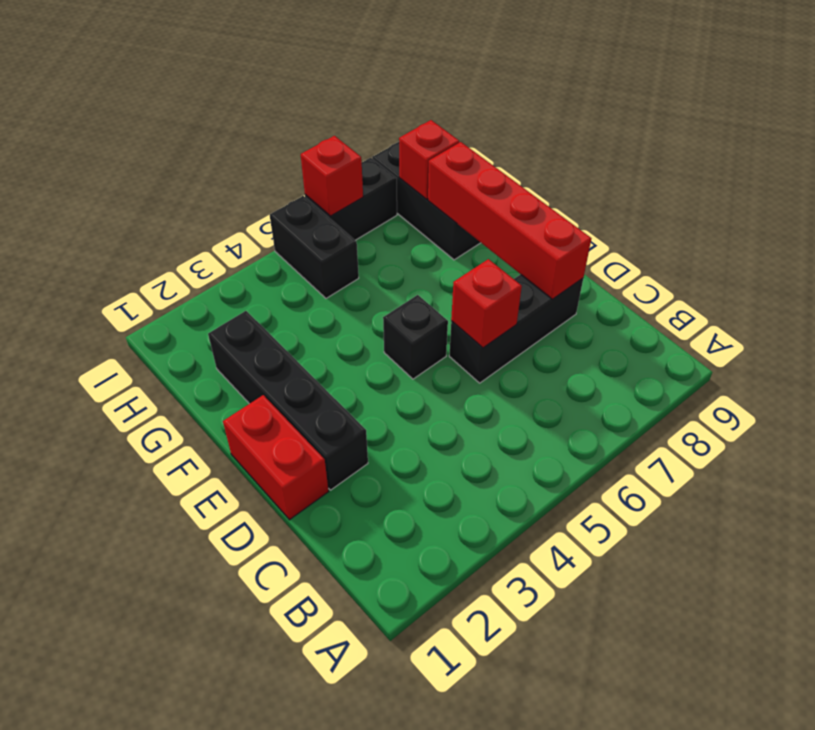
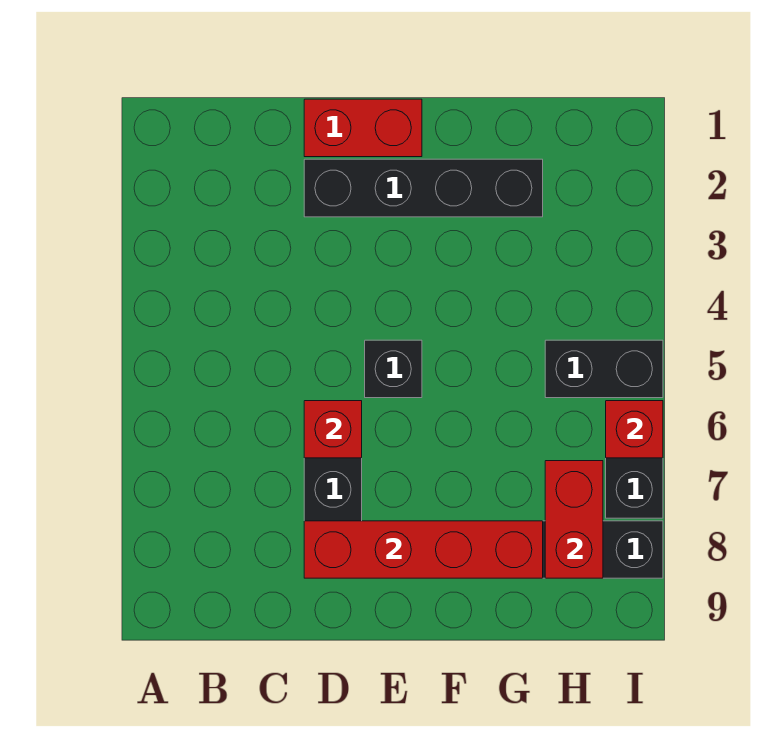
red 1x1 brick [399,120,459,199] -> red 1x2 brick [545,461,603,578]

